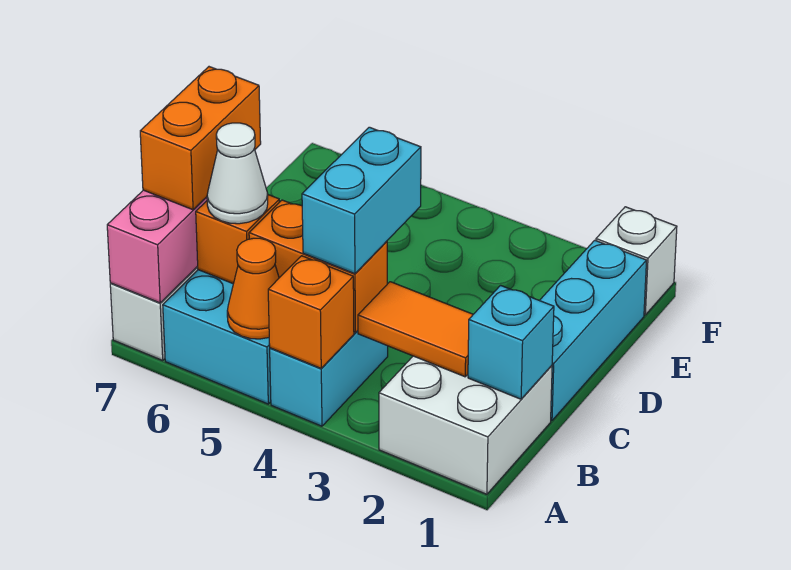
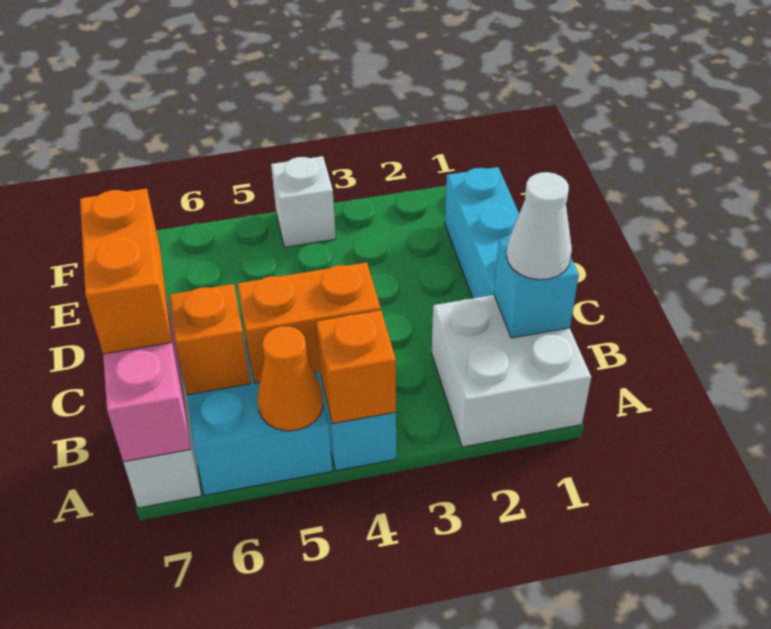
orange 1x2 tile [358,282,473,377] -> none
cyan 1x2 brick [302,127,421,274] -> none
white 1x1 cone [207,123,268,224] -> white 1x1 cone moved to [507,172,572,280]
white 1x1 brick [596,207,677,315] -> white 1x1 brick moved to [271,156,336,247]

